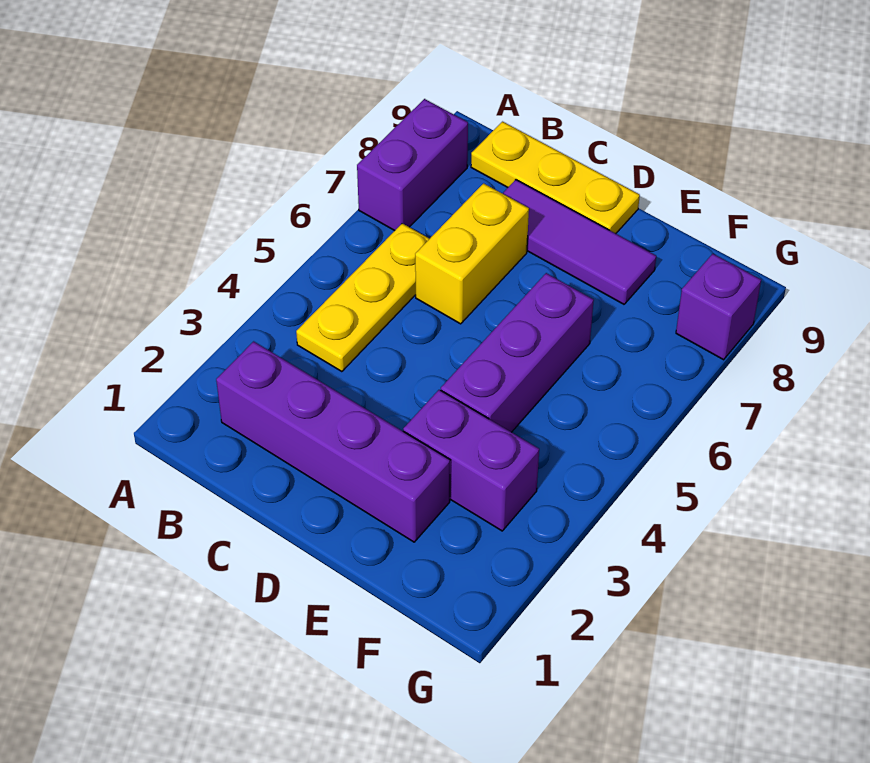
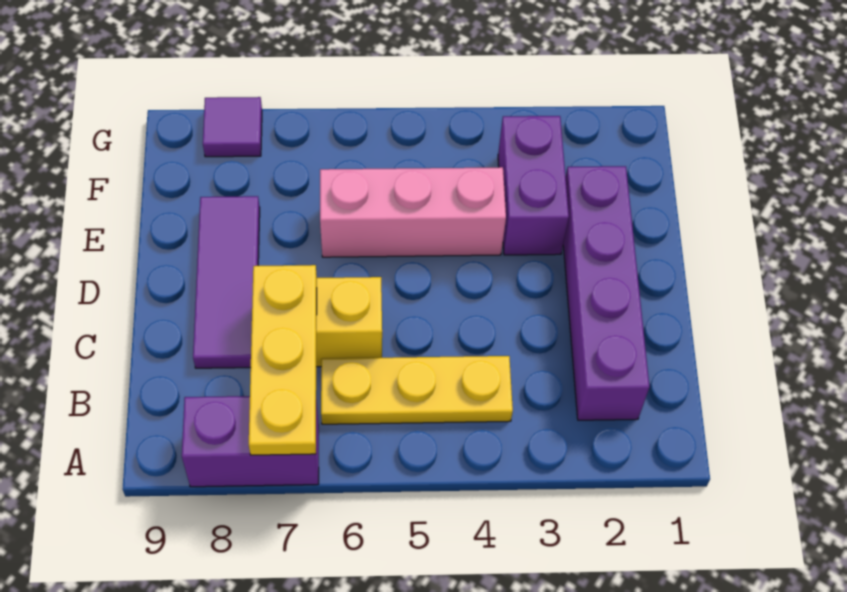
yellow 1x3 plate [471,122,640,234] -> yellow 1x3 plate moved to [249,265,317,455]
purple 1x3 brick [441,273,594,432] -> pink 1x3 brick [320,167,506,257]
purple 1x1 brick [676,254,761,360] -> purple 1x1 tile [203,97,262,157]

